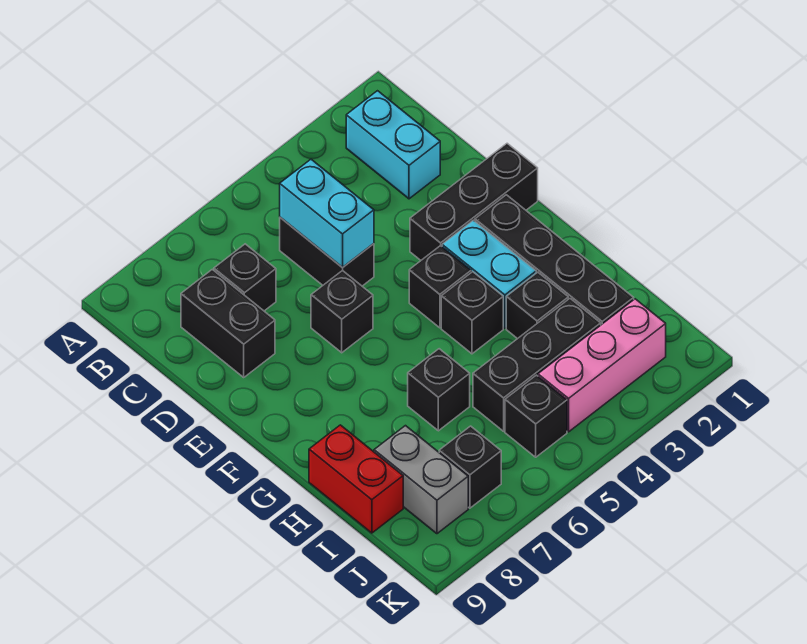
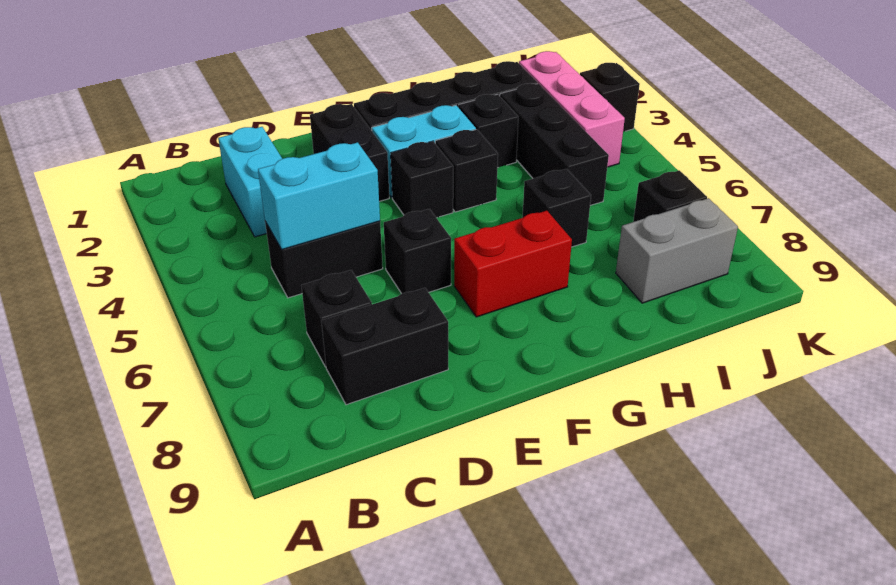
cyan 1x2 brick [346,91,440,199] -> cyan 1x2 brick turned to [218,127,282,237]
black 1x3 brick [410,143,538,260] -> black 1x2 brick [310,104,389,201]
red 1x2 brick [309,425,403,533] -> red 1x2 brick moved to [454,211,572,317]
black 1x1 brick [505,375,567,457] -> black 1x1 brick moved to [580,63,640,131]

